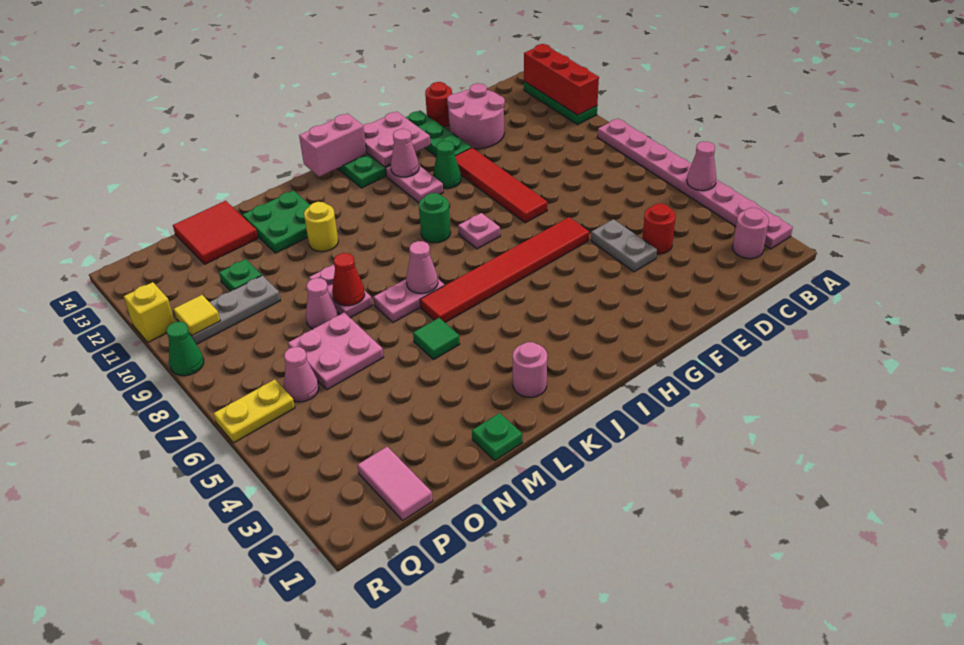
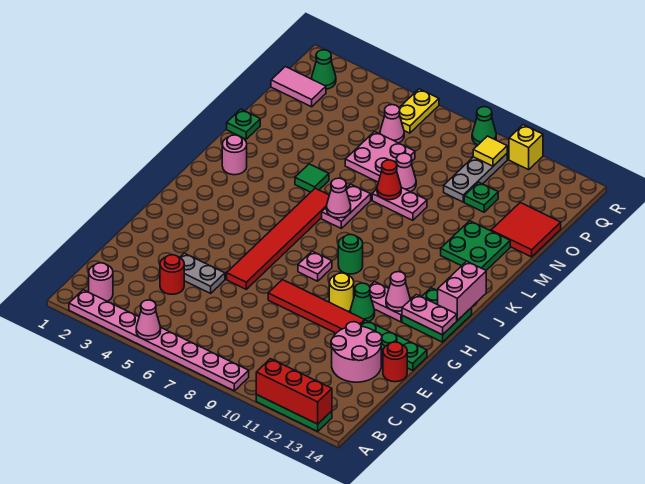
pink 2x2 plate [363,112,431,167] -> pink 1x2 plate [402,295,457,335]
yellow 1x1 round brick [304,202,338,252] -> yellow 1x1 round brick moved to [329,273,354,311]
none -> green 1x1 cone [312,50,336,89]

